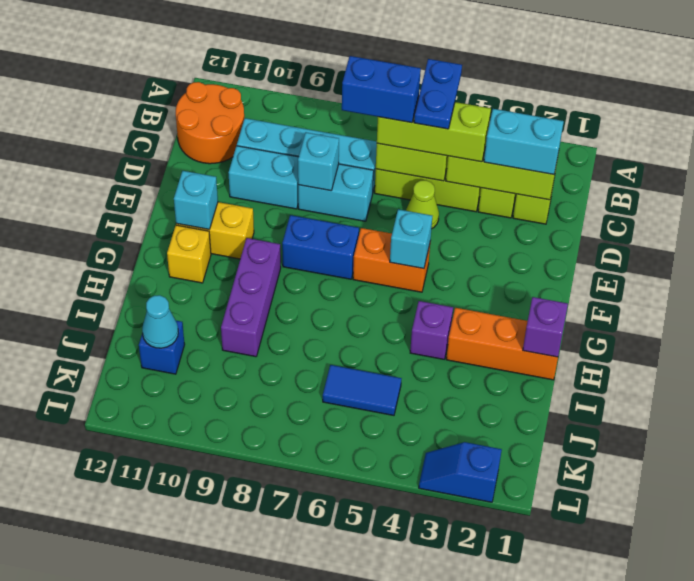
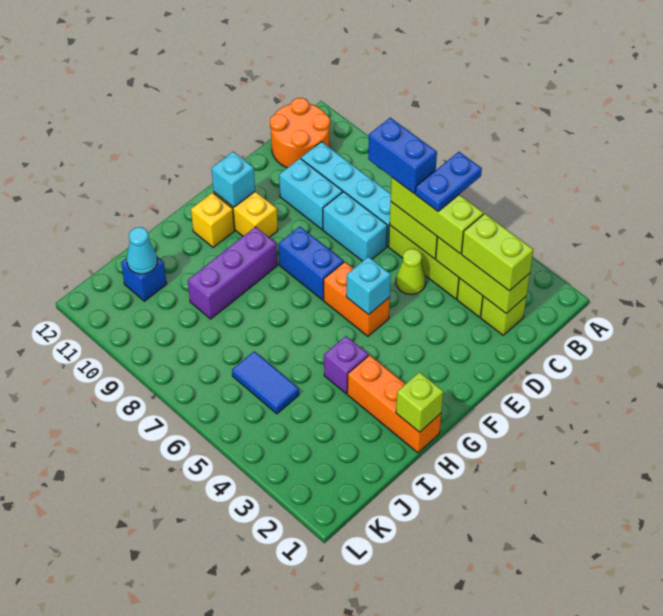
cyan 1x2 brick [484,109,564,174] -> lime 1x2 brick [462,214,533,291]
cyan 1x1 brick [298,132,339,191] -> none
purple 1x1 brick [523,297,568,357] -> lime 1x1 brick [396,372,443,432]
blue 1x2 slope [419,442,502,502] -> none

